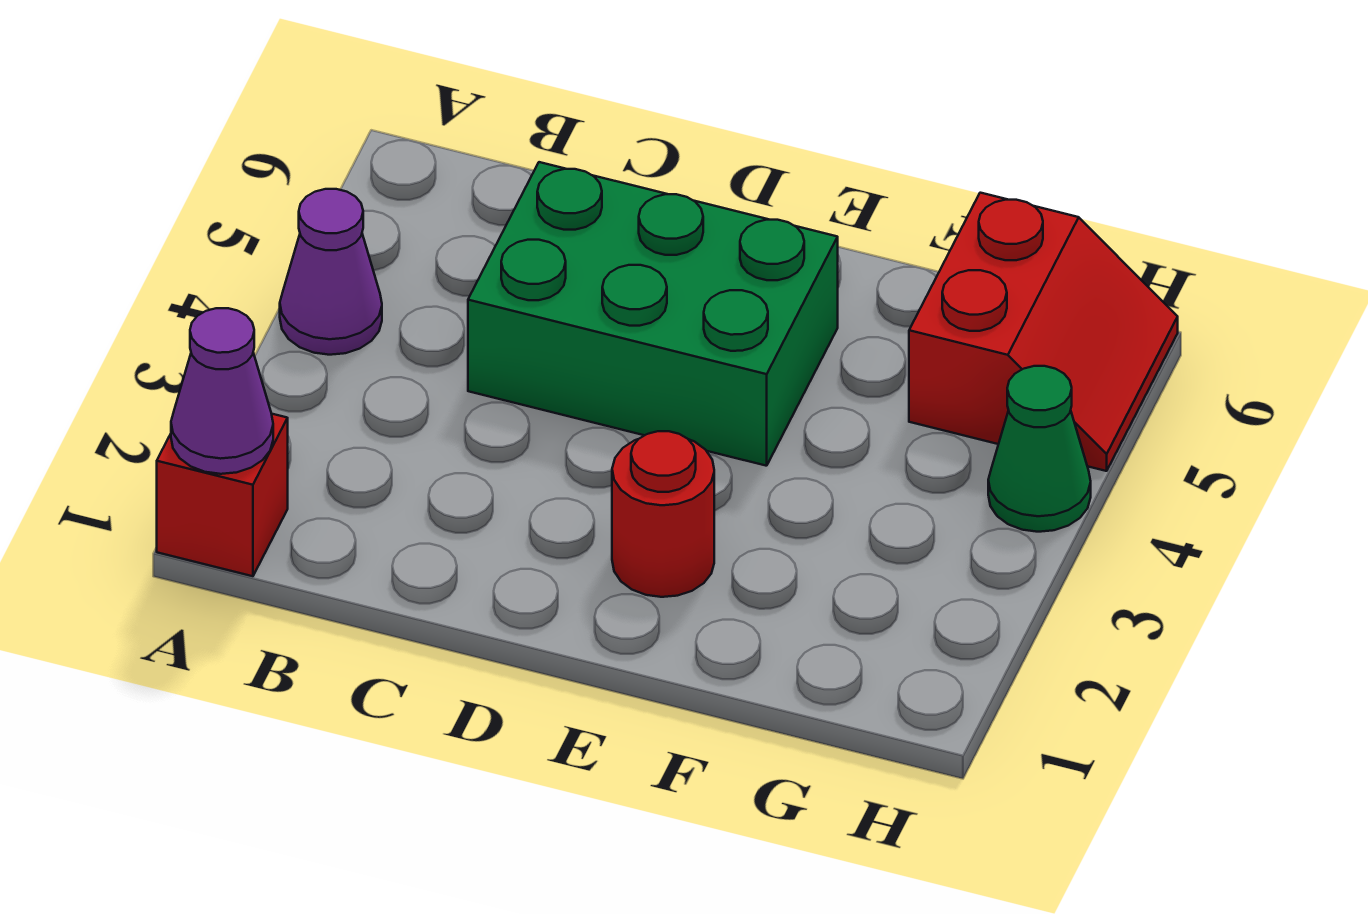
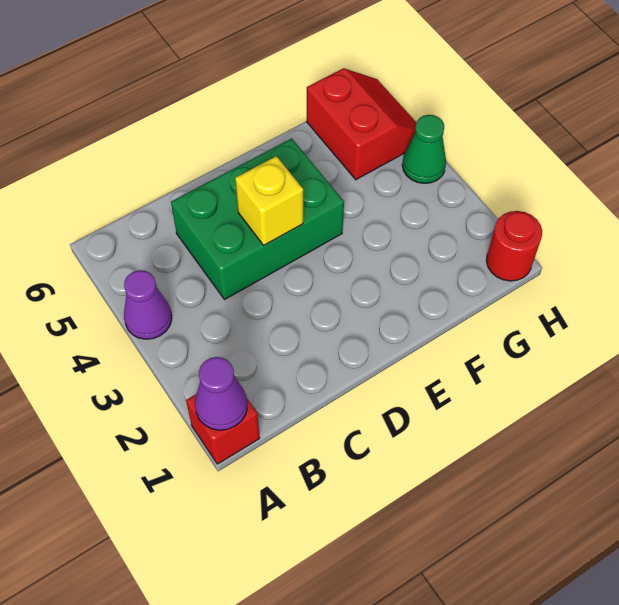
none -> yellow 1x1 brick [235,156,303,245]
red 1x1 round brick [612,431,714,597] -> red 1x1 round brick moved to [486,211,542,281]

